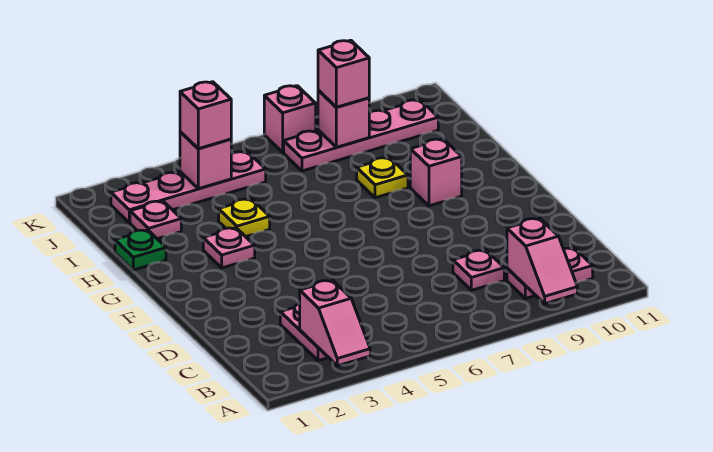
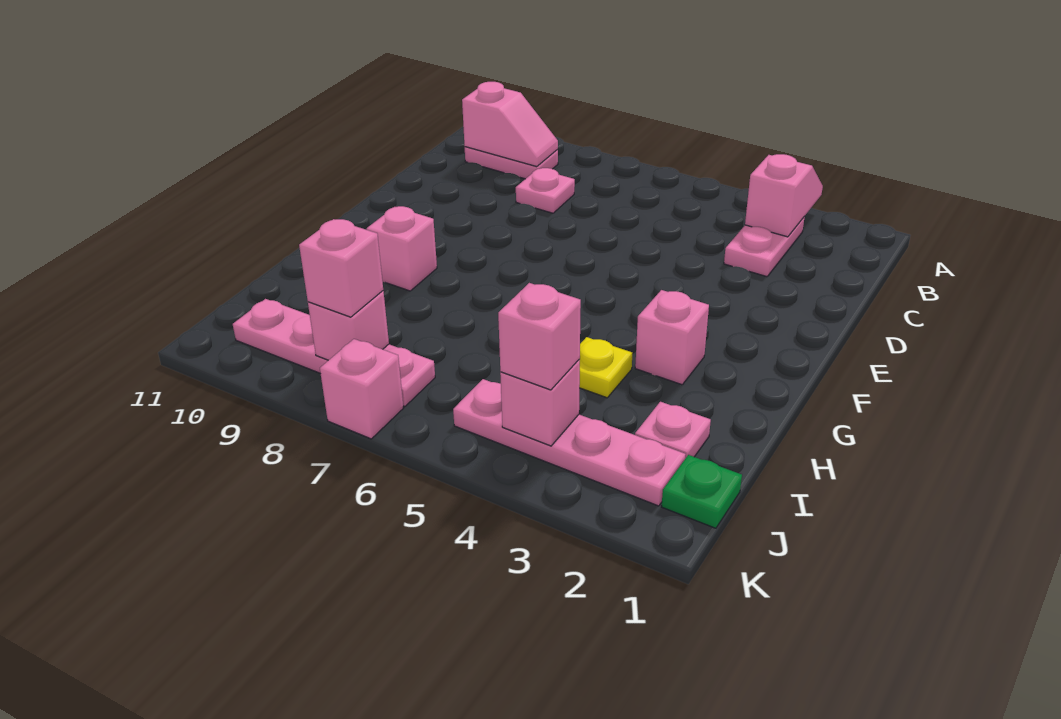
pink 1x2 slope [507,218,577,304] -> pink 1x2 slope turned to [462,82,558,167]
pink 1x1 plate [203,228,255,268] -> pink 1x1 brick [635,290,709,385]
green 1x1 plate [115,230,166,270] -> green 1x1 plate moved to [662,455,742,528]
yellow 1x1 plate [357,158,408,198] -> none

